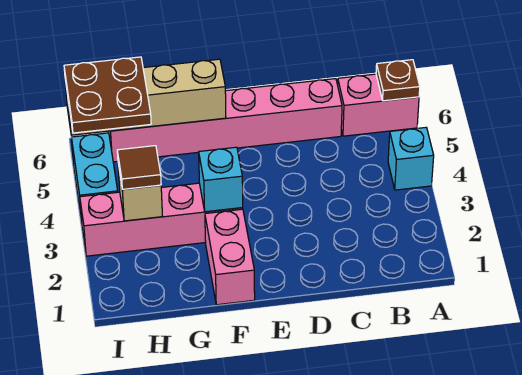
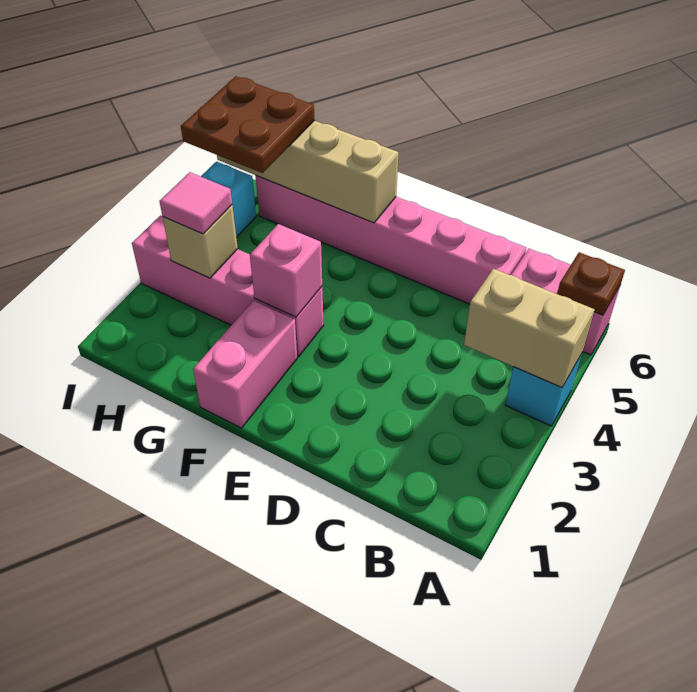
none -> tan 1x2 brick [464,269,595,387]
cyan 1x1 brick [199,147,243,212] -> pink 1x1 brick [250,224,322,317]
brown 1x1 tile [117,146,161,189] -> pink 1x1 tile [159,172,232,234]

